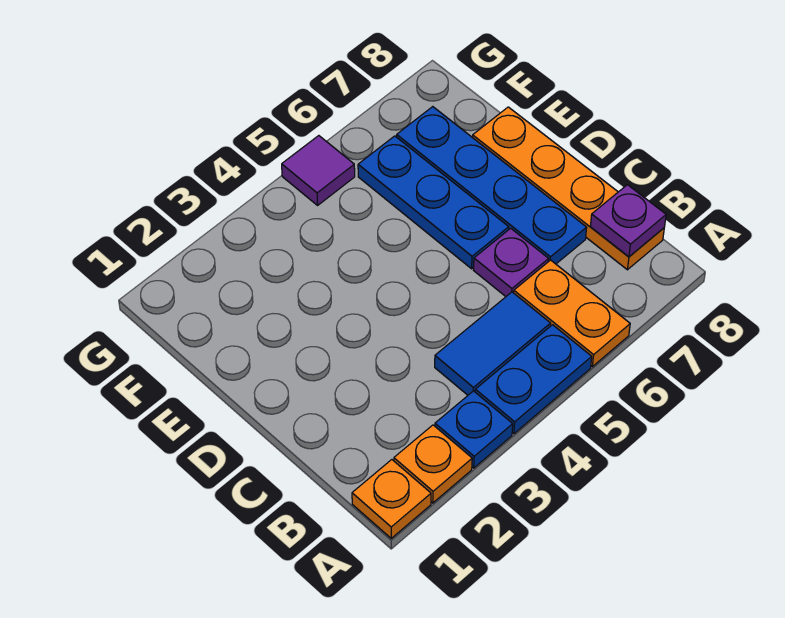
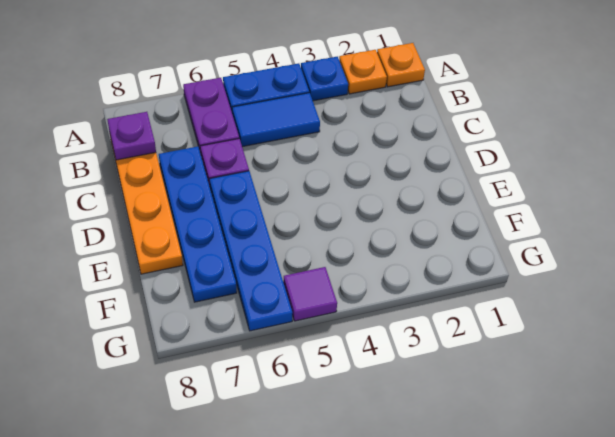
orange 1x2 plate [514,260,630,367] -> purple 1x2 plate [183,78,239,154]
blue 1x3 plate [358,136,509,269] -> blue 1x4 plate [210,171,292,331]

